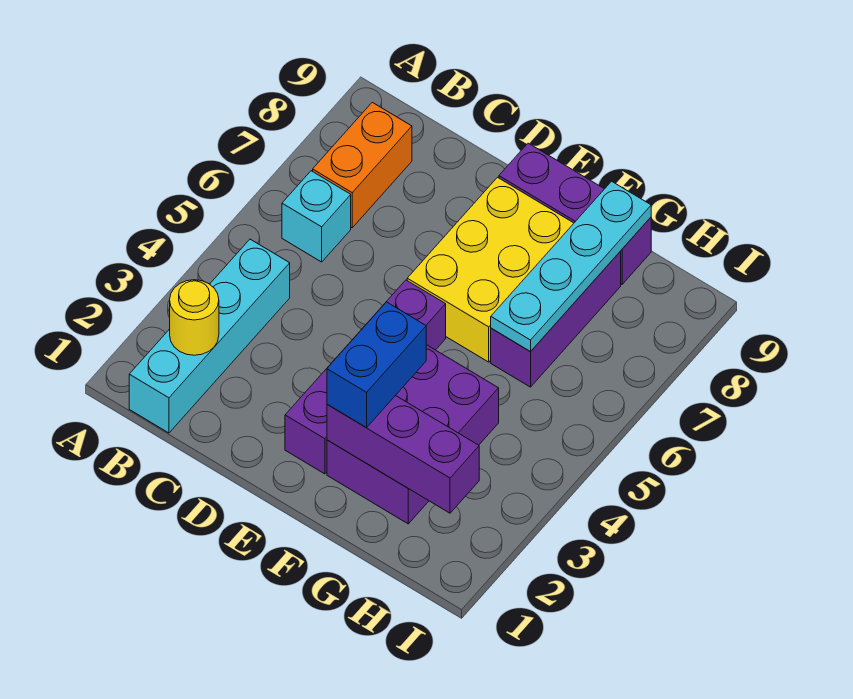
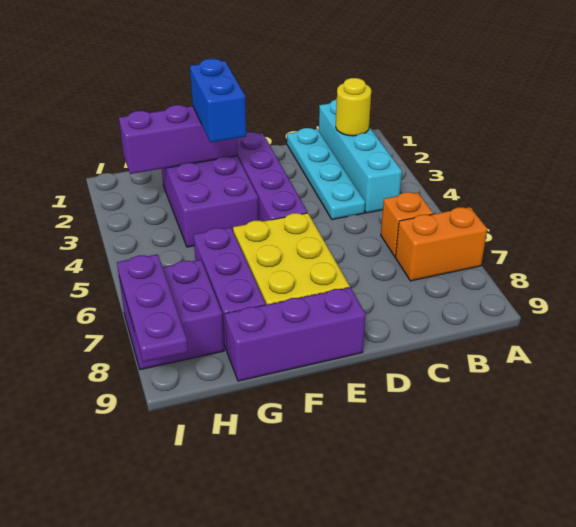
cyan 1x1 brick [282,171,351,262] -> orange 1x1 brick [381,192,433,257]
orange 1x2 brick [313,102,412,228] -> orange 1x2 brick turned to [395,207,487,281]
cyan 1x4 plate [491,181,651,352] -> cyan 1x4 plate moved to [287,128,365,219]
none -> purple 2x2 brick [119,260,224,370]
none -> purple 1x3 plate [117,254,188,362]

